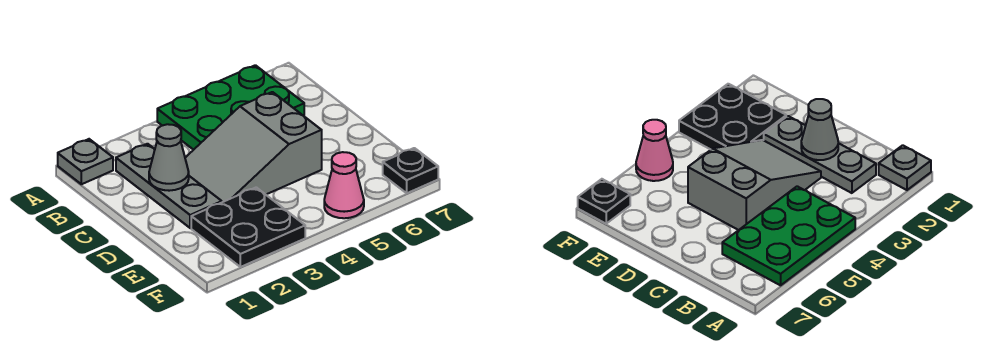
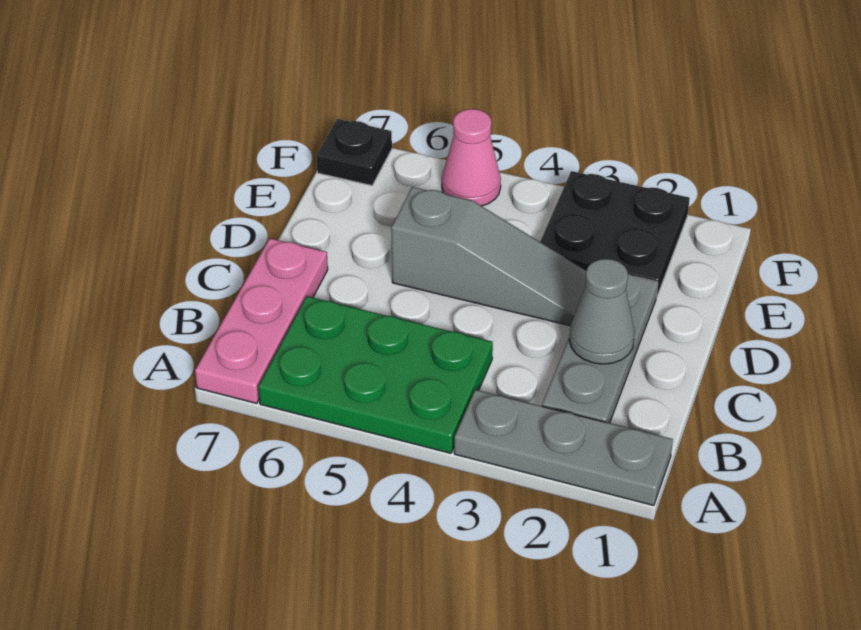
grey 1x1 plate [58,139,113,184] -> grey 1x3 plate [454,390,673,506]
none -> pink 1x3 plate [195,238,328,403]
grey 2x3 slope [185,92,322,202] -> grey 1x3 slope [391,187,586,326]

